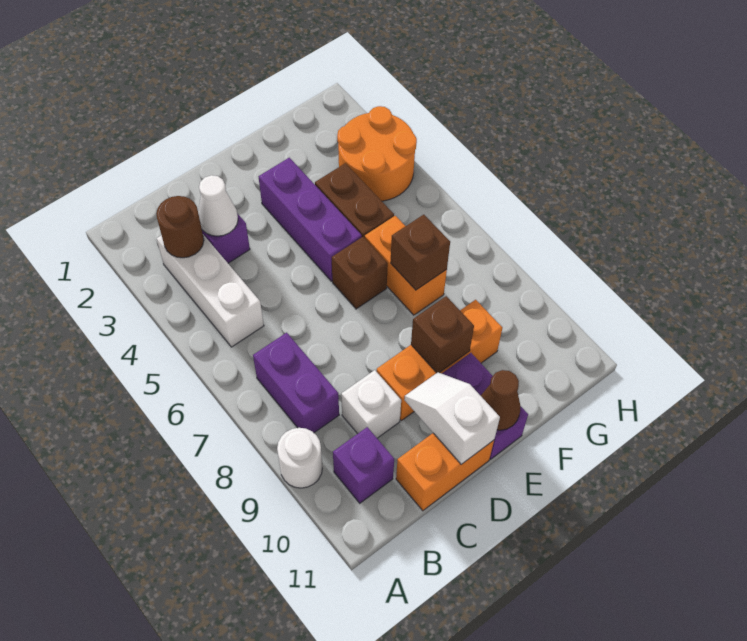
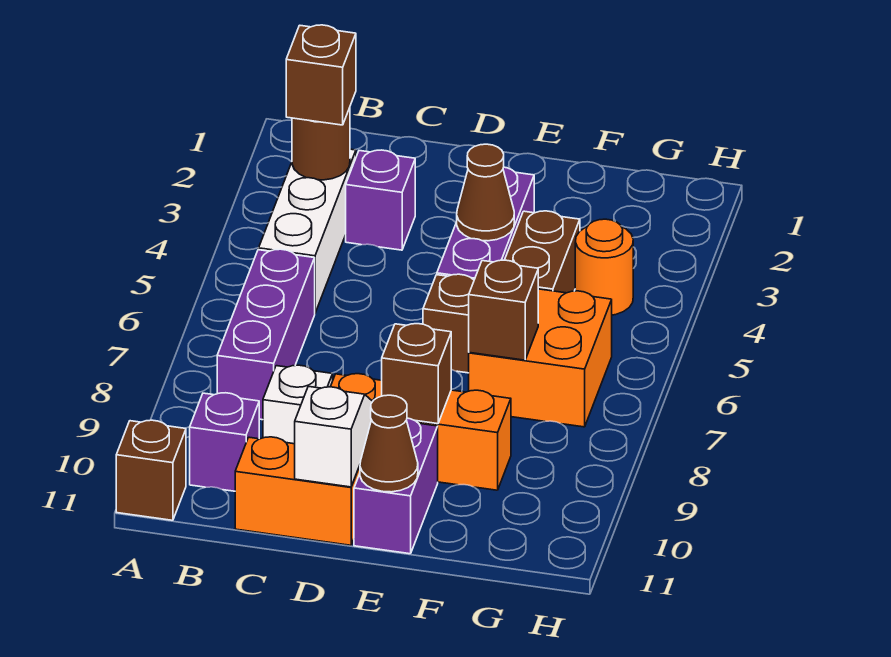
white 1x1 round brick [277,428,322,488] -> none
none -> brown 1x1 brick [116,420,186,520]
none -> brown 1x1 brick [286,25,356,125]
purple 1x2 brick [253,333,339,433] -> purple 1x3 brick [217,249,315,420]
white 1x1 cone [198,175,238,236] -> none
none -> brown 1x1 cone [457,144,514,241]
orange 1x2 brick [365,216,447,315] -> orange 2x2 brick [469,289,612,427]
orange 2x2 round brick [337,106,417,201] -> orange 1x1 round brick [575,219,633,315]

